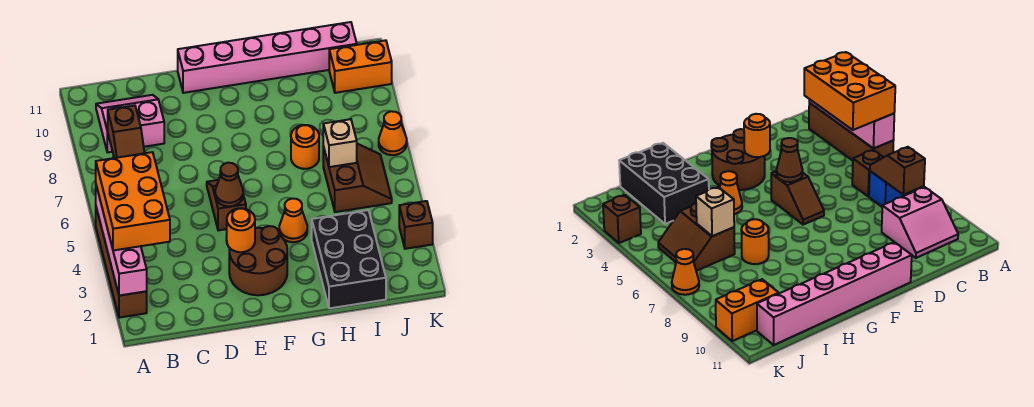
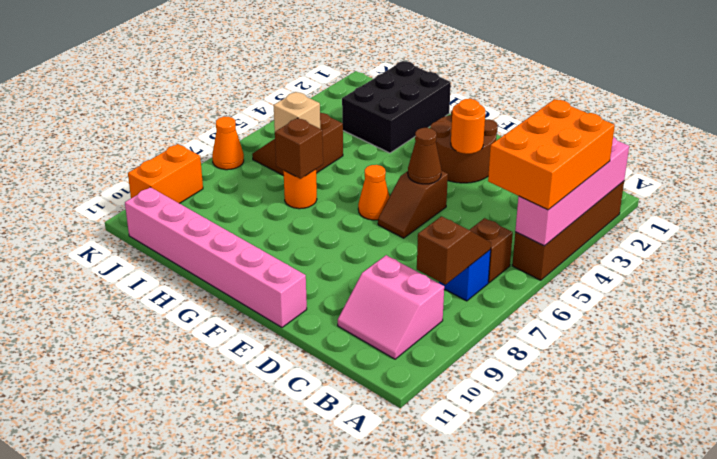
orange 1x1 cone [279,199,307,242] -> orange 1x1 cone moved to [358,165,389,220]
orange 1x2 brick [329,40,392,93] -> orange 1x2 brick turned to [128,144,203,203]
brown 1x1 brick [399,201,433,249] -> brown 1x1 brick moved to [275,118,323,179]

